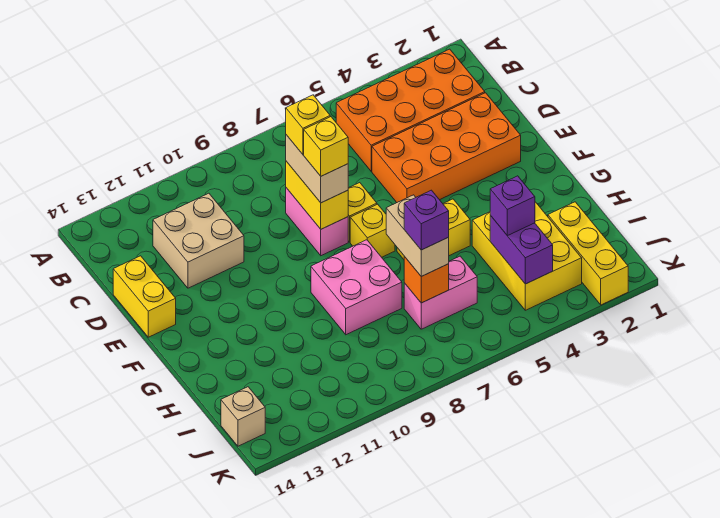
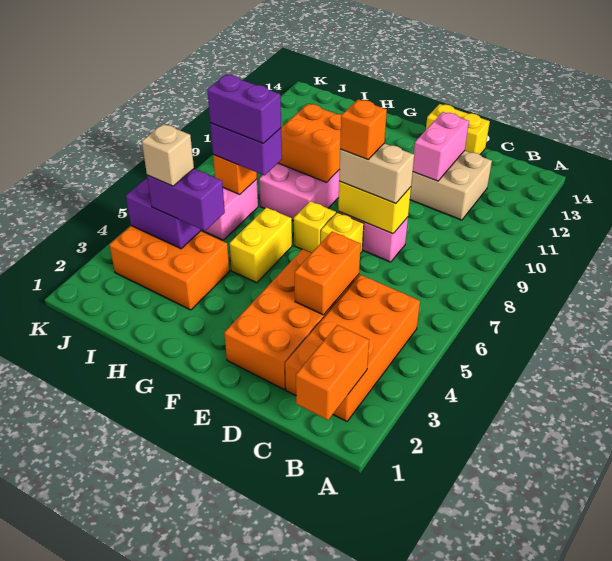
none -> orange 1x2 brick [296,325,369,420]
none -> orange 1x2 brick [295,232,361,315]
yellow 1x1 brick [286,95,330,154] -> none
none -> pink 1x2 brick [413,112,469,181]
yellow 1x1 brick [304,117,348,176] -> orange 1x1 brick [340,99,387,160]
none -> orange 2x2 brick [279,104,342,183]
yellow 2x3 brick [472,202,582,310] -> orange 2x3 brick [110,226,230,310]
tan 1x2 brick [386,195,449,276] -> purple 1x2 brick [210,123,282,175]
yellow 1x3 brick [548,202,628,305] -> none
purple 1x1 brick [490,176,535,236] -> purple 1x2 brick [147,169,225,231]
purple 1x1 brick [404,190,449,250] -> purple 1x2 brick [207,74,281,143]
tan 1x1 brick [221,387,265,446] -> tan 1x1 brick moved to [142,124,194,186]

